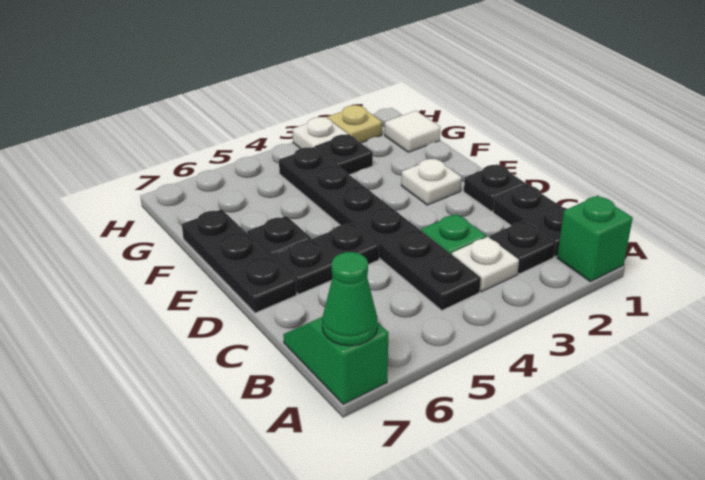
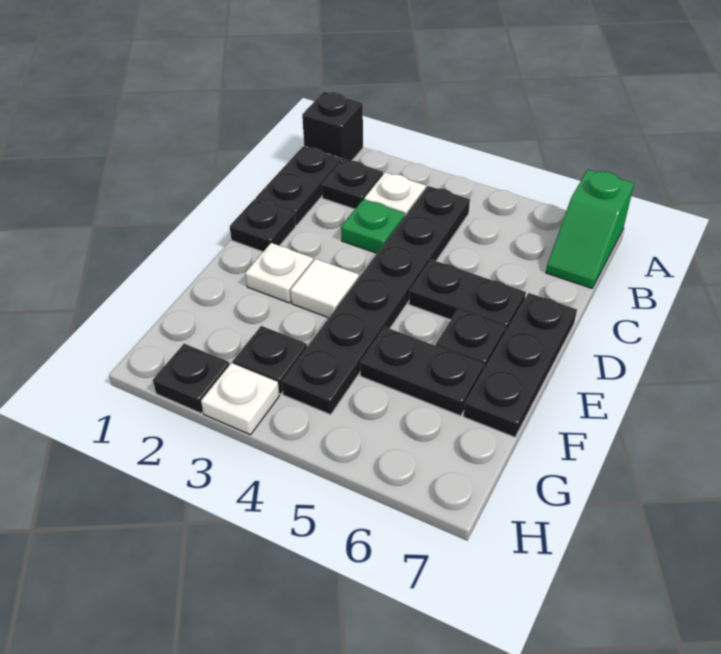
green 1x1 brick [557,196,633,281] -> black 1x1 brick [302,92,363,161]
green 1x1 cone [322,252,378,346] -> none
none -> black 1x2 plate [360,327,484,416]
white 1x1 tile [385,111,440,152] -> white 1x1 tile moved to [291,259,359,318]
tan 1x1 plate [327,105,382,143] -> black 1x1 plate [153,344,229,413]

